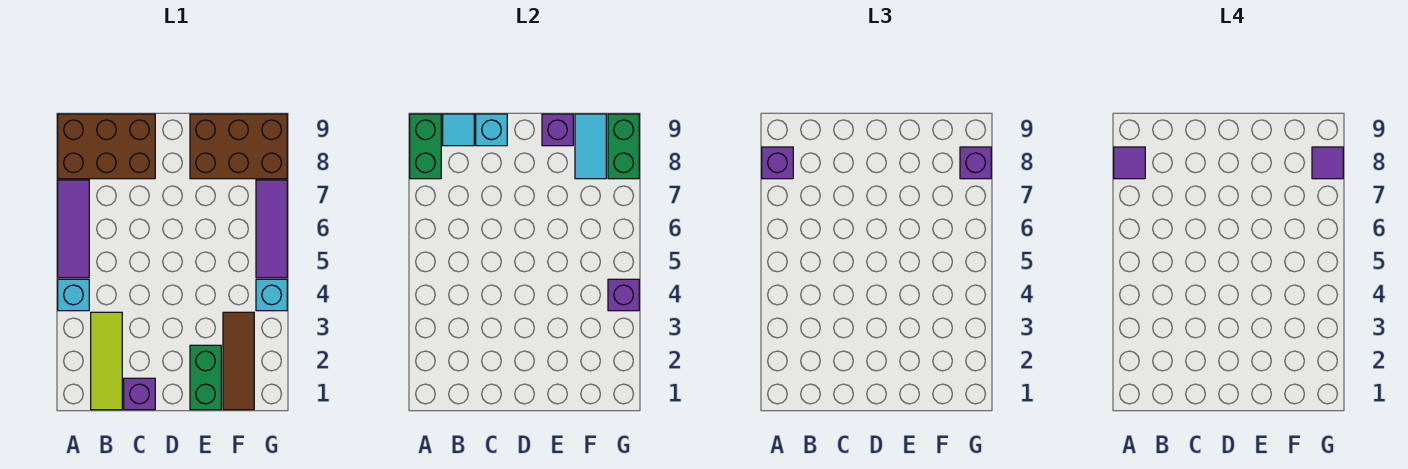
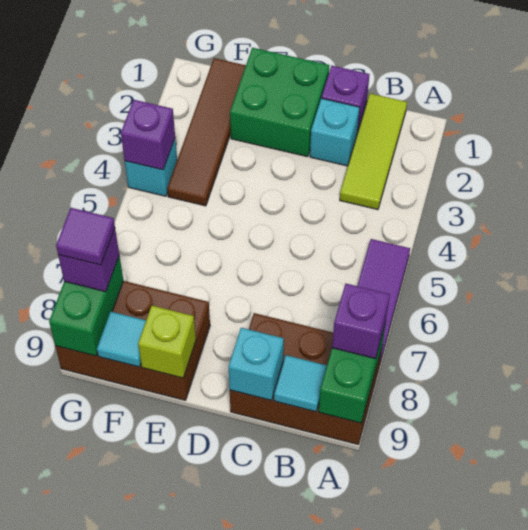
cyan 1x1 brick [58,279,89,311] -> cyan 1x1 brick moved to [310,98,360,166]
purple 1x1 tile [1114,147,1145,179] -> none
green 1x2 brick [190,345,221,410] -> green 2x2 brick [230,48,329,157]
purple 1x1 brick [542,114,573,146] -> lime 1x1 brick [138,306,196,378]
brown 1x3 tile [223,312,254,410] -> brown 1x4 tile [167,58,246,206]
cyan 1x2 tile [575,114,606,179] -> cyan 1x1 tile [97,312,146,367]
purple 1x3 tile [256,180,287,278] -> none

